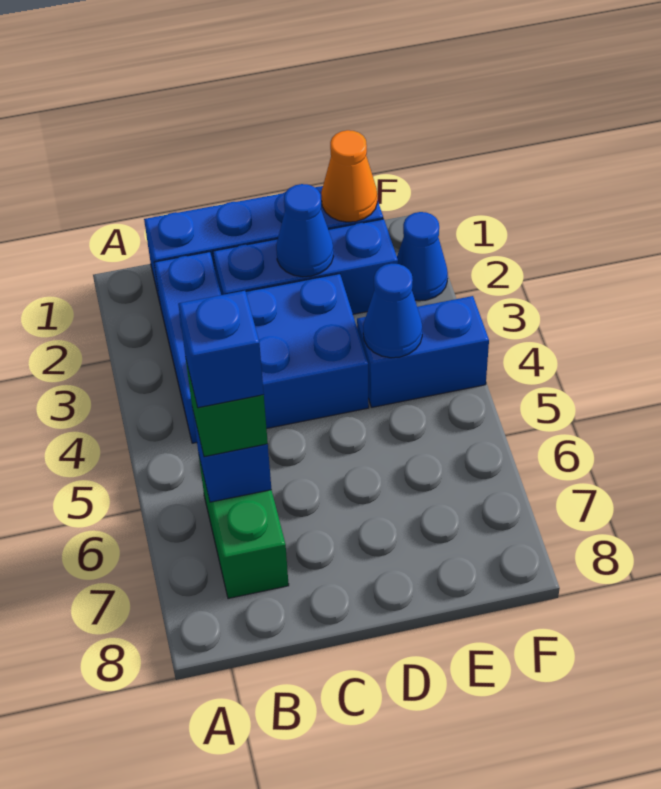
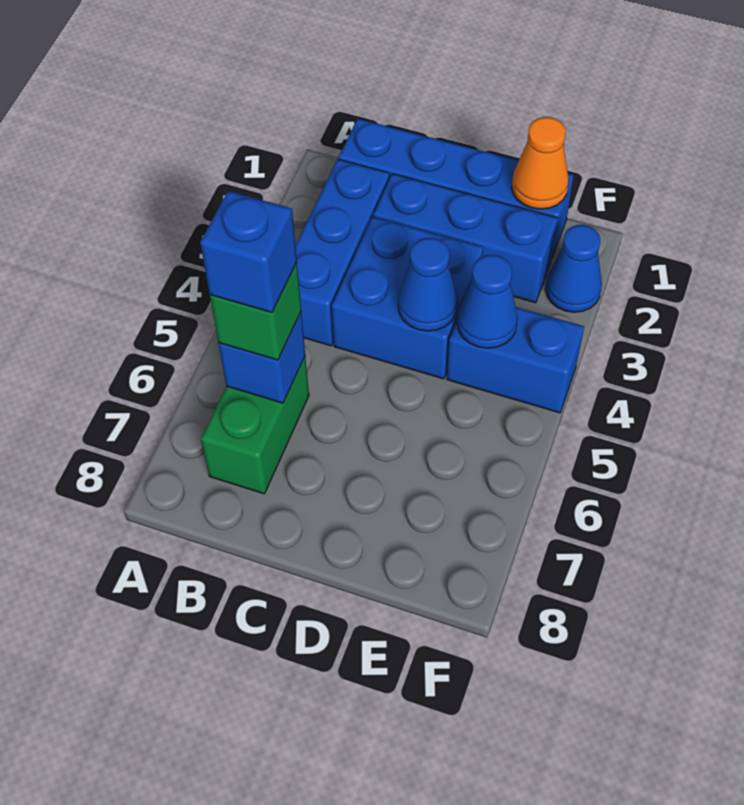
blue 1x1 cone [276,184,334,277] -> blue 1x1 cone moved to [398,238,458,331]

